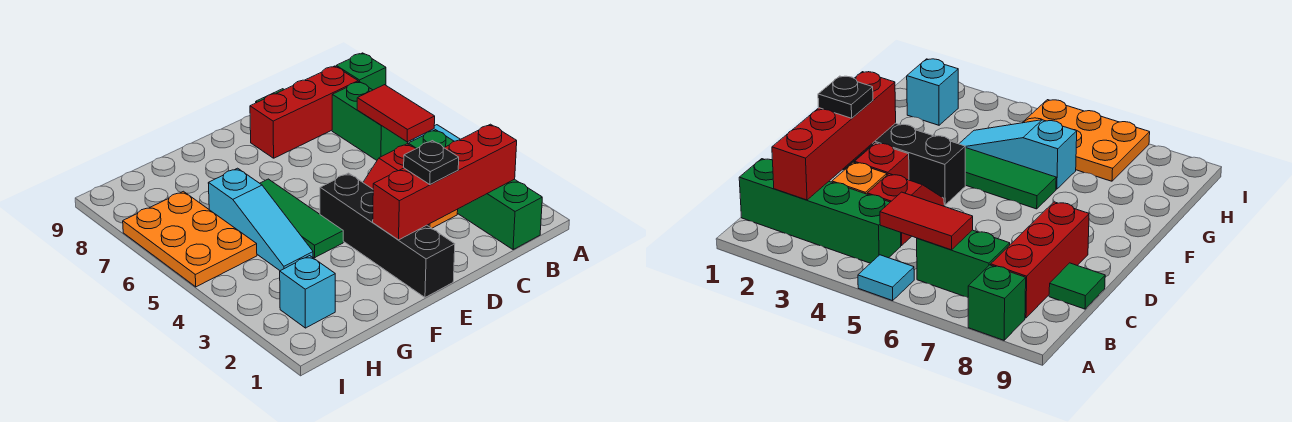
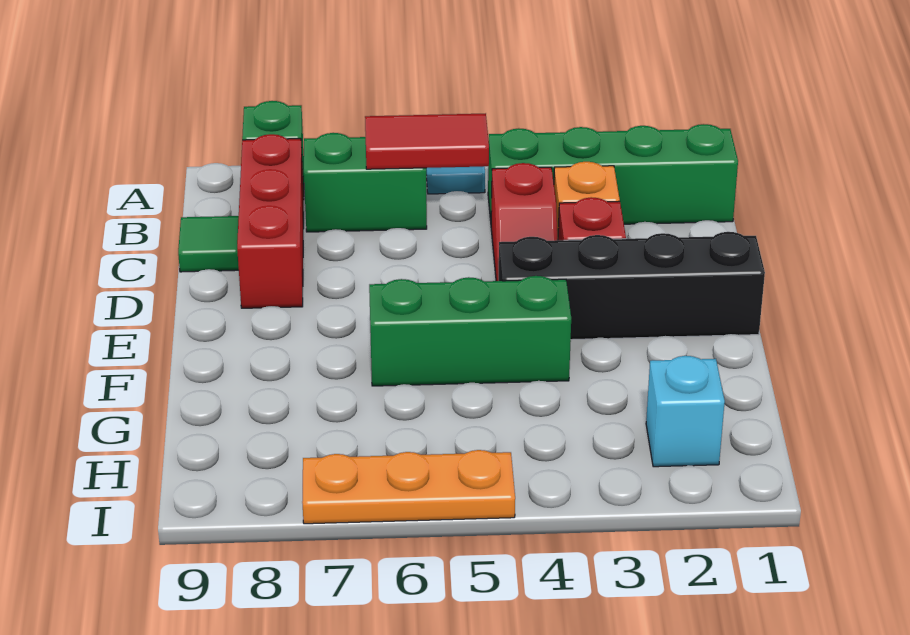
red 1x4 brick [373,124,517,240] -> none
black 1x1 plate [404,141,459,185] -> none
green 1x3 tile [260,179,343,258] -> green 1x3 brick [369,276,571,386]
cyan 1x3 slope [208,168,313,271] -> none
orange 2x3 plate [123,191,257,287] -> orange 1x3 plate [302,450,515,524]

